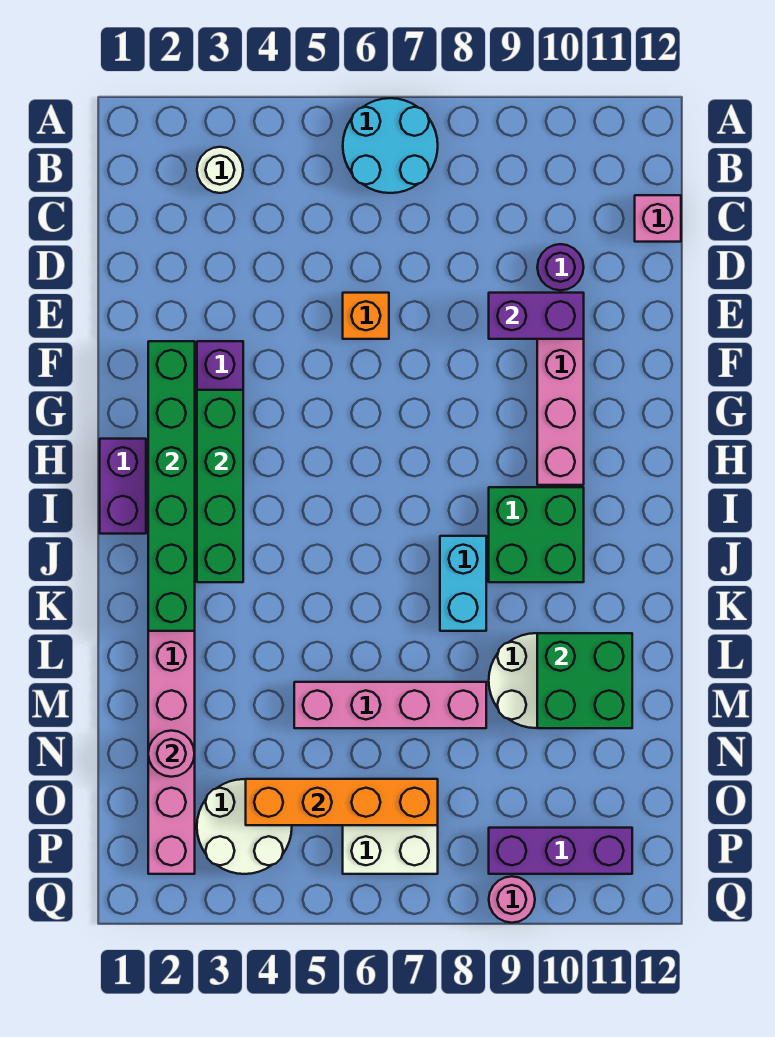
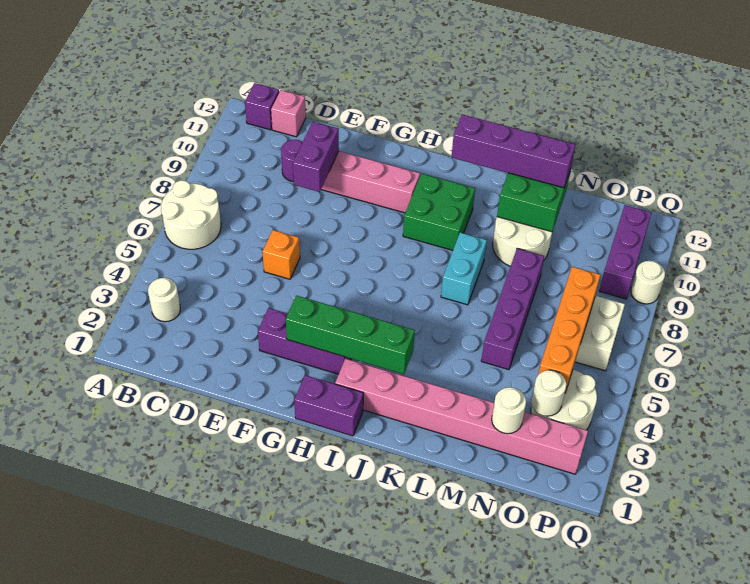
cyan 2x2 round brick [343,98,438,193] -> white 2x2 round brick [161,180,221,249]
none -> purple 1x1 brick [245,83,279,130]
green 1x6 brick [148,341,195,631] -> none
cyan 1x2 brick [440,536,486,631] -> cyan 1x2 brick turned to [441,233,487,305]
none -> purple 1x4 brick [452,114,575,188]
pink 1x4 brick [294,682,486,728] -> purple 1x4 brick [481,248,544,370]
pink 1x1 round brick [148,731,195,777] -> white 1x1 round brick [492,387,526,434]
none -> white 1x1 round brick [531,370,566,416]
pink 1x1 round brick [489,876,535,923] -> white 1x1 round brick [631,261,665,304]

